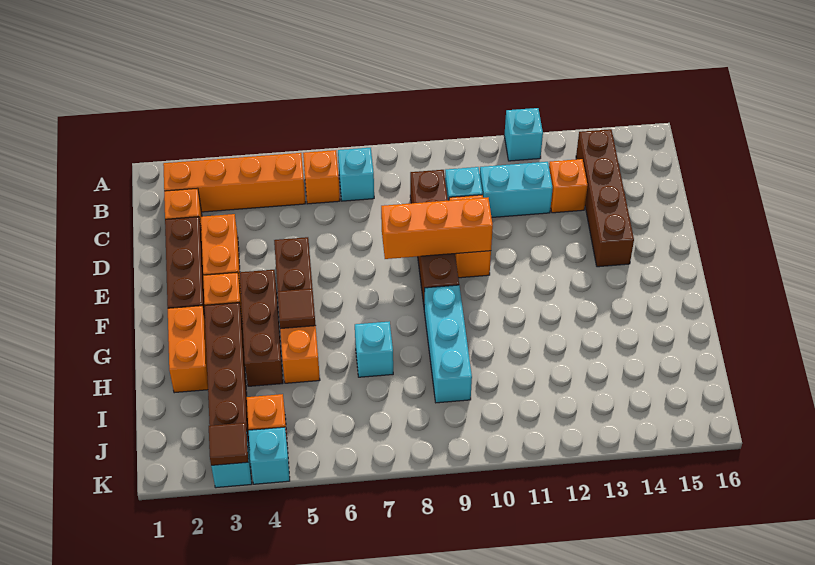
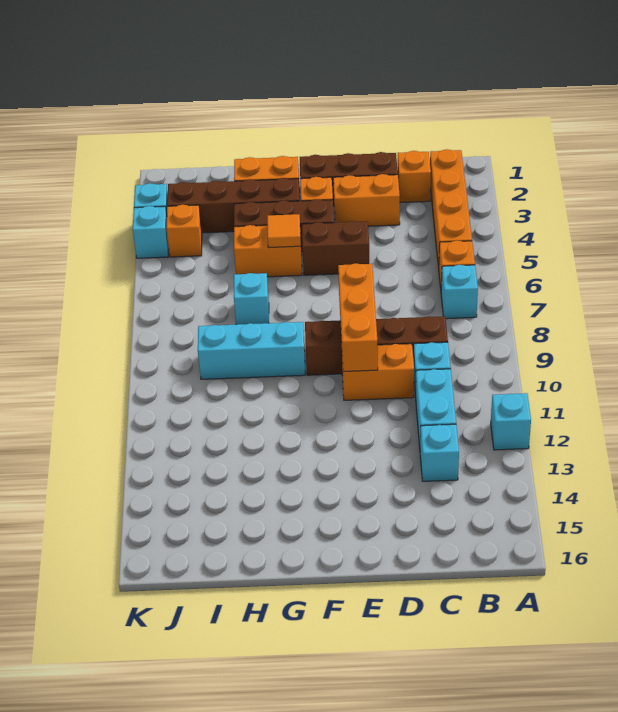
brown 1x4 brick [576,129,634,267] -> none
orange 1x1 brick [549,159,588,213] -> cyan 1x1 brick [420,424,459,481]
brown 1x1 tile [277,288,316,329] -> orange 1x1 tile [267,214,301,248]
brown 1x1 tile [209,423,248,466] -> none

